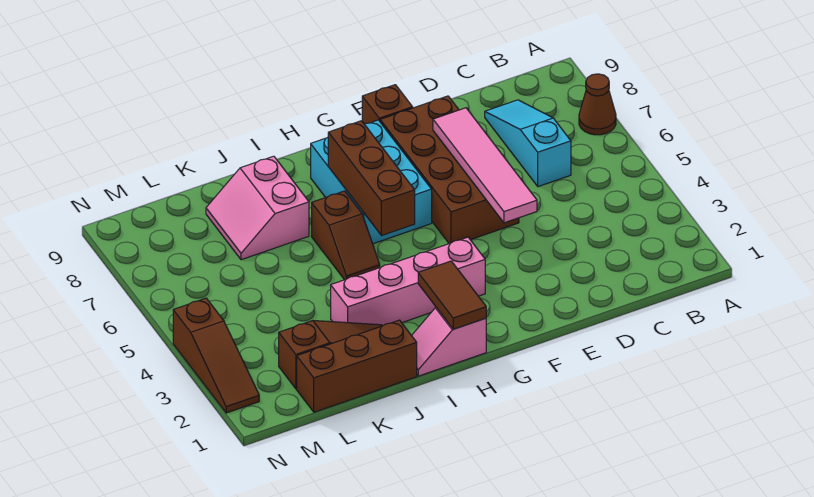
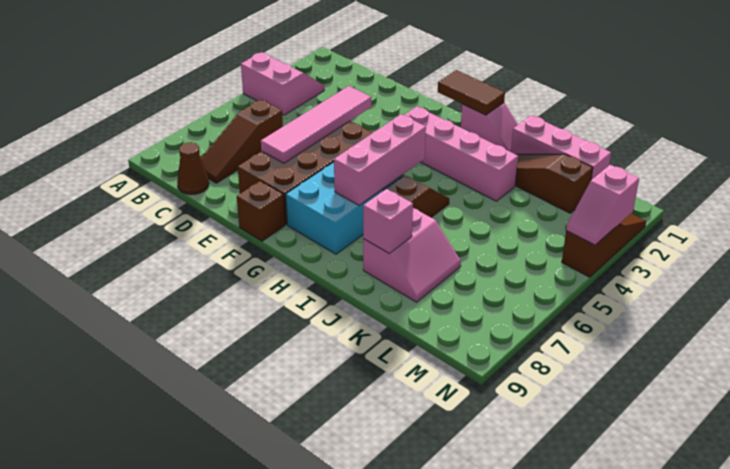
none -> pink 2x2 slope [241,52,324,115]
brown 1x1 cone [579,74,616,135] -> brown 1x1 cone moved to [177,142,209,195]
cyan 1x3 slope [485,100,571,187] -> brown 1x3 slope [201,99,283,183]
brown 1x2 tile [418,261,486,329] -> brown 1x2 tile turned to [438,70,505,115]
brown 1x3 brick [328,121,415,236] -> pink 1x3 brick [334,114,426,205]
brown 1x3 brick [297,320,417,412] -> pink 1x3 brick [511,115,611,180]
none -> pink 1x1 brick [363,189,413,253]
none -> pink 1x2 slope [566,165,639,245]

